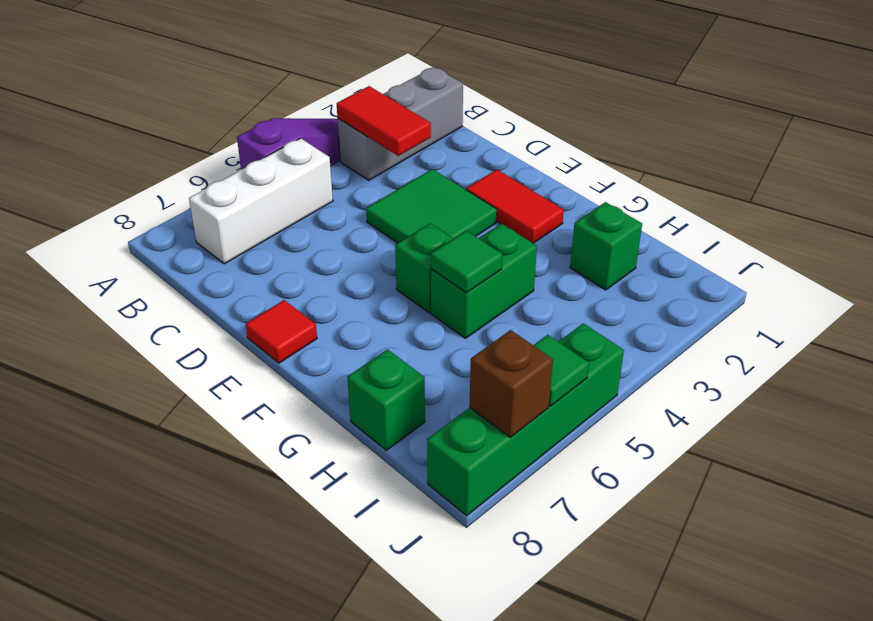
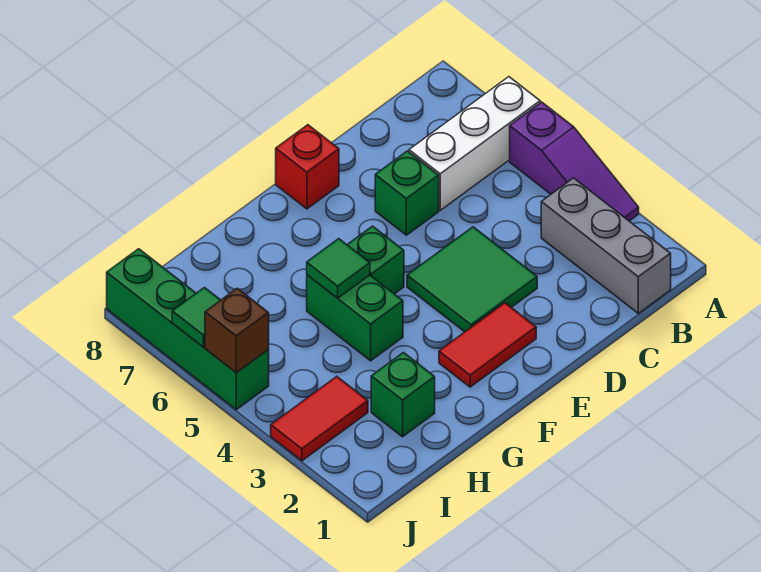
red 1x2 tile [337,86,431,156] -> red 1x2 tile moved to [271,376,368,461]
white 1x3 brick [189,138,333,264] -> white 1x3 brick turned to [409,77,540,210]
red 1x1 tile [246,300,317,363] -> red 1x1 brick [276,125,339,209]
green 1x1 brick [347,350,425,450] -> green 1x1 brick moved to [375,151,439,235]
brown 1x1 brick [469,330,553,438] -> brown 1x1 brick moved to [205,288,269,373]

